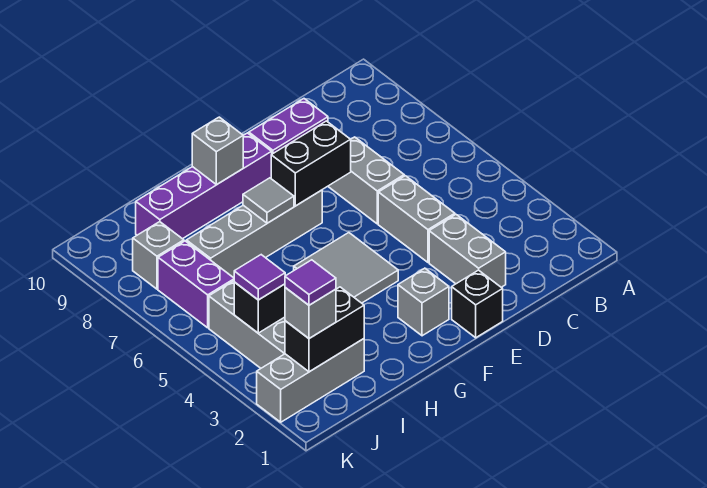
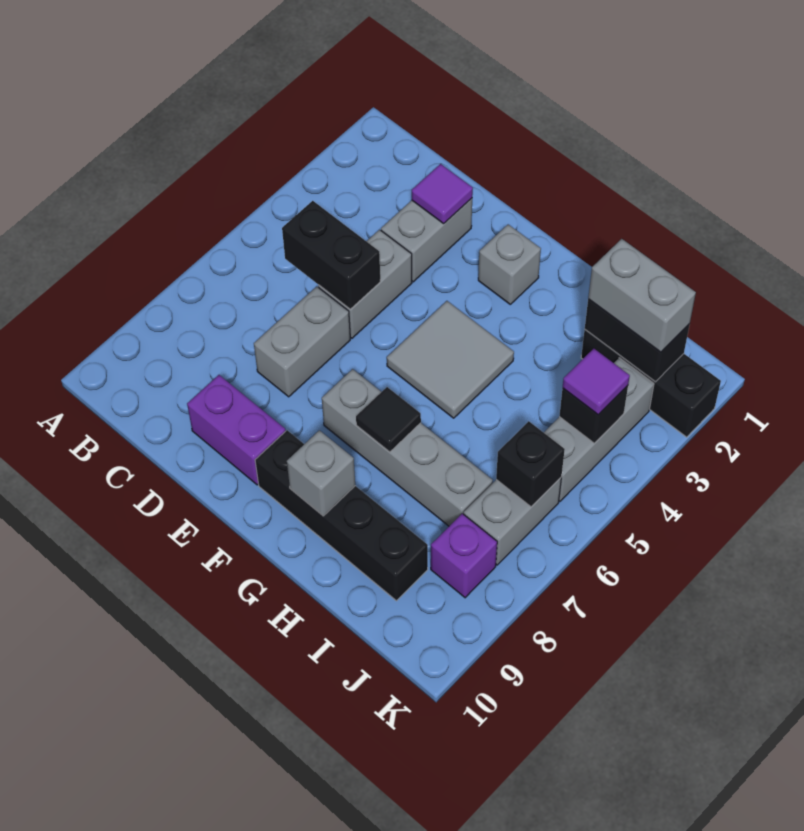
black 1x1 brick [452,270,503,338] -> black 1x1 brick moved to [496,421,565,507]
black 1x2 brick [271,121,351,206] -> black 1x2 brick moved to [282,201,380,309]
purple 1x4 brick [136,133,272,239] -> black 1x4 brick [255,430,428,601]
grey 1x1 tile [243,178,294,223] -> black 1x1 tile [356,387,421,452]
grey 1x3 brick [257,339,364,422] -> black 1x3 brick [581,330,721,437]
grey 1x1 brick [285,288,336,338] -> grey 1x2 brick [588,239,696,352]
purple 1x1 tile [285,260,336,305] -> purple 1x1 tile moved to [412,164,473,224]
purple 1x2 brick [158,241,234,328] -> grey 1x2 brick [464,478,561,565]
grey 1x1 brick [133,222,184,289] -> purple 1x1 brick [431,514,497,598]

